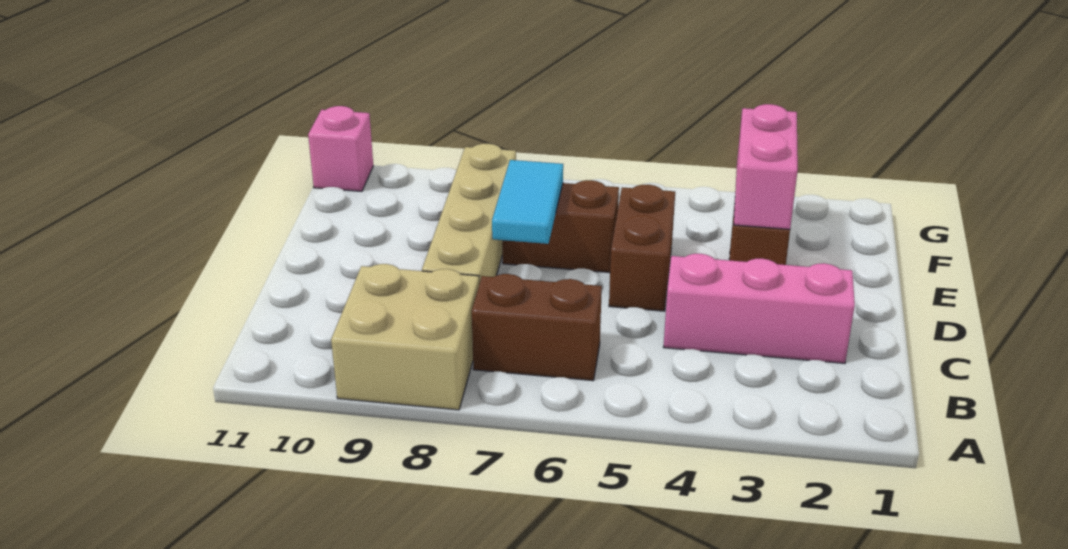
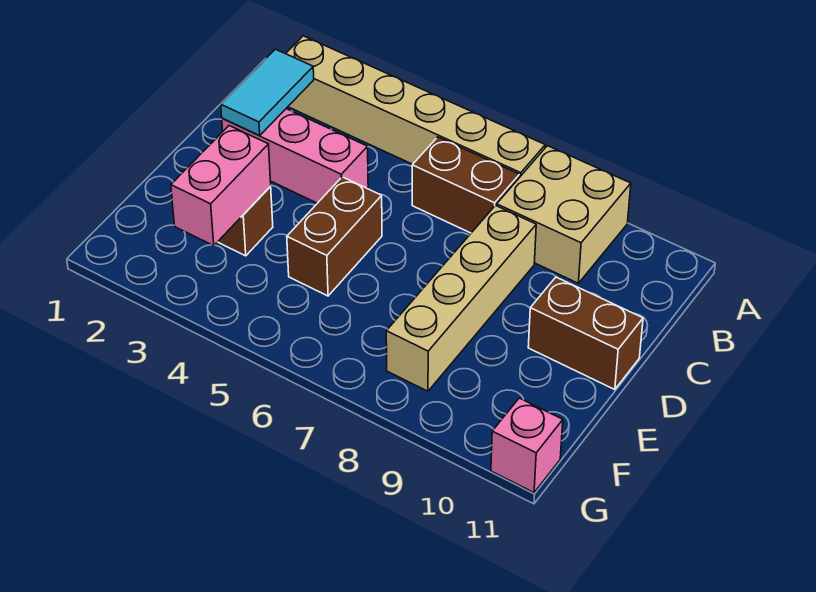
none -> tan 1x6 brick [286,36,545,178]
cyan 1x2 tile [492,160,563,244] -> cyan 1x2 tile moved to [221,49,314,135]
brown 1x2 brick [502,180,619,273] -> brown 1x2 brick moved to [528,277,643,390]

